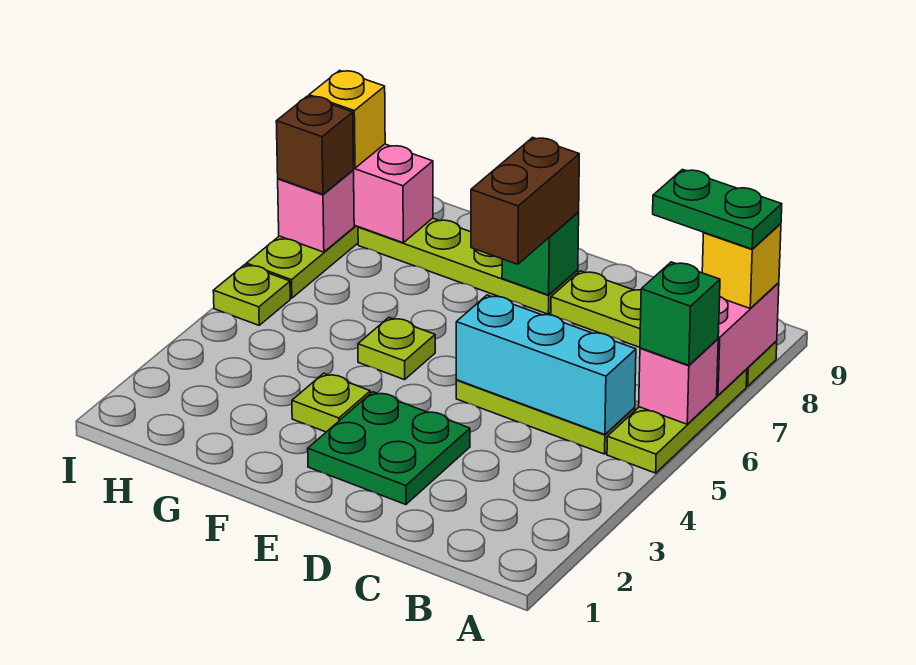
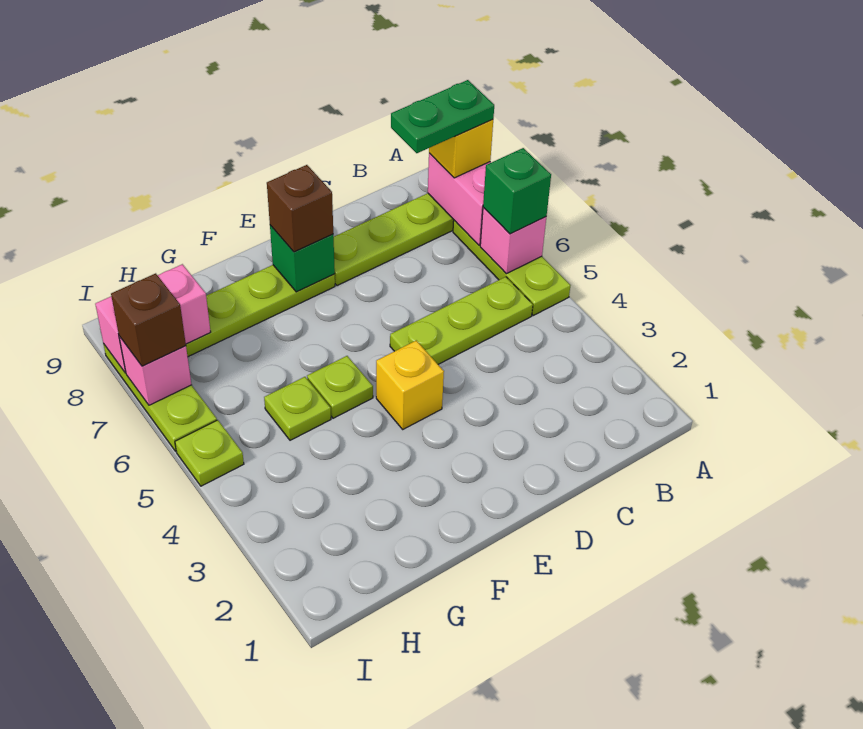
cyan 1x3 brick [456,295,636,435] -> none
green 2x2 plate [308,392,470,505] -> none
brown 1x2 brick [471,137,579,264] -> brown 1x1 brick [267,165,333,252]
lime 1x1 plate [292,373,370,432] -> lime 1x1 plate moved to [264,377,331,440]
yellow 1x1 brick [309,71,385,168] -> yellow 1x1 brick moved to [376,341,444,429]

